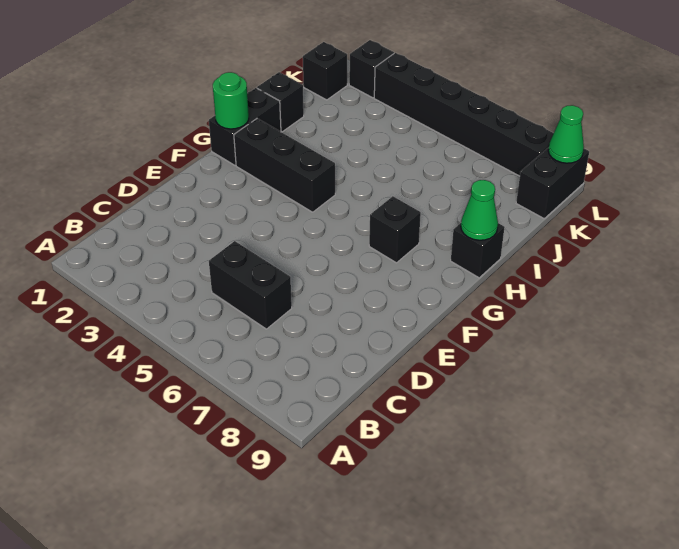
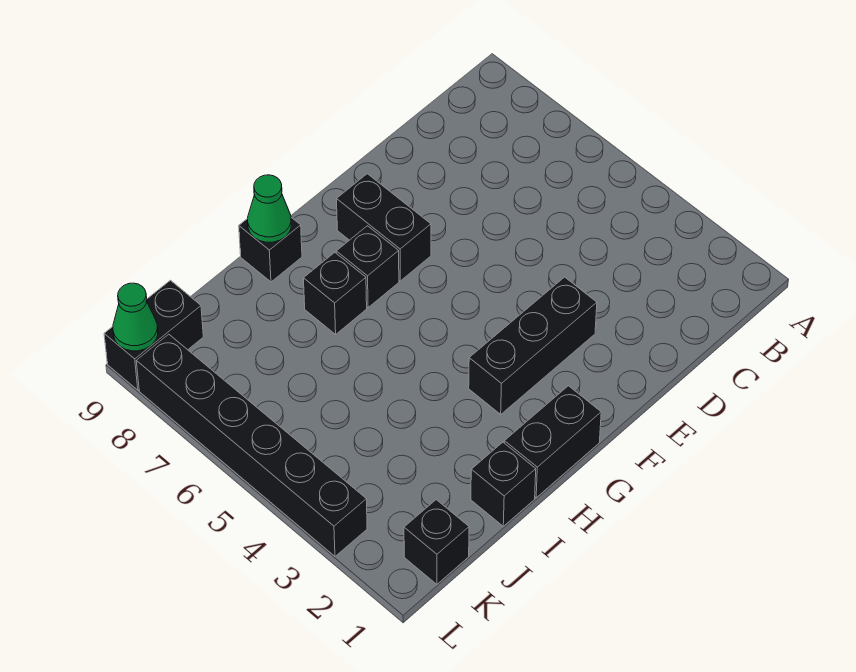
black 1x2 brick [209,241,292,329] -> black 1x2 brick moved to [337,174,431,281]
green 1x1 round brick [213,72,249,129] -> none
black 1x3 brick [234,119,335,212] -> black 1x3 brick turned to [469,277,597,414]
black 1x1 brick [349,40,394,98] -> black 1x1 brick moved to [303,252,367,334]

